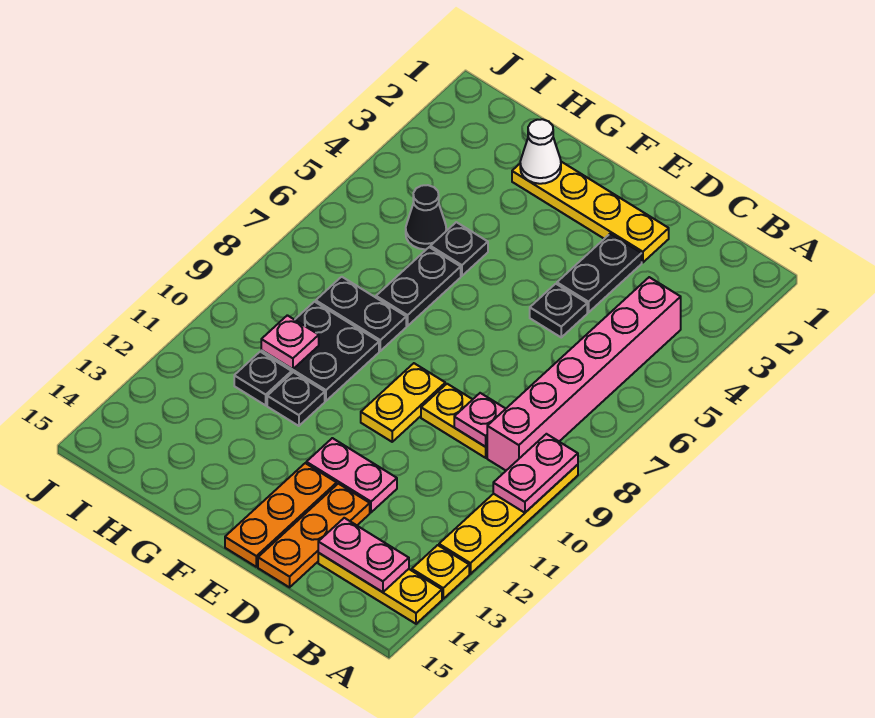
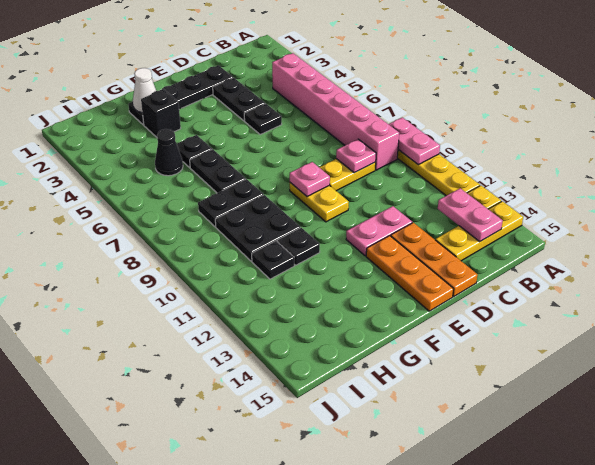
pink 1x2 plate [318,518,409,592] -> pink 1x2 plate turned to [438,188,503,241]
yellow 1x4 plate [512,162,669,263] -> black 1x4 plate [128,65,233,125]
none -> black 1x1 brick [141,89,181,137]
pink 1x1 plate [261,315,319,369] -> pink 1x1 plate moved to [290,162,330,197]

